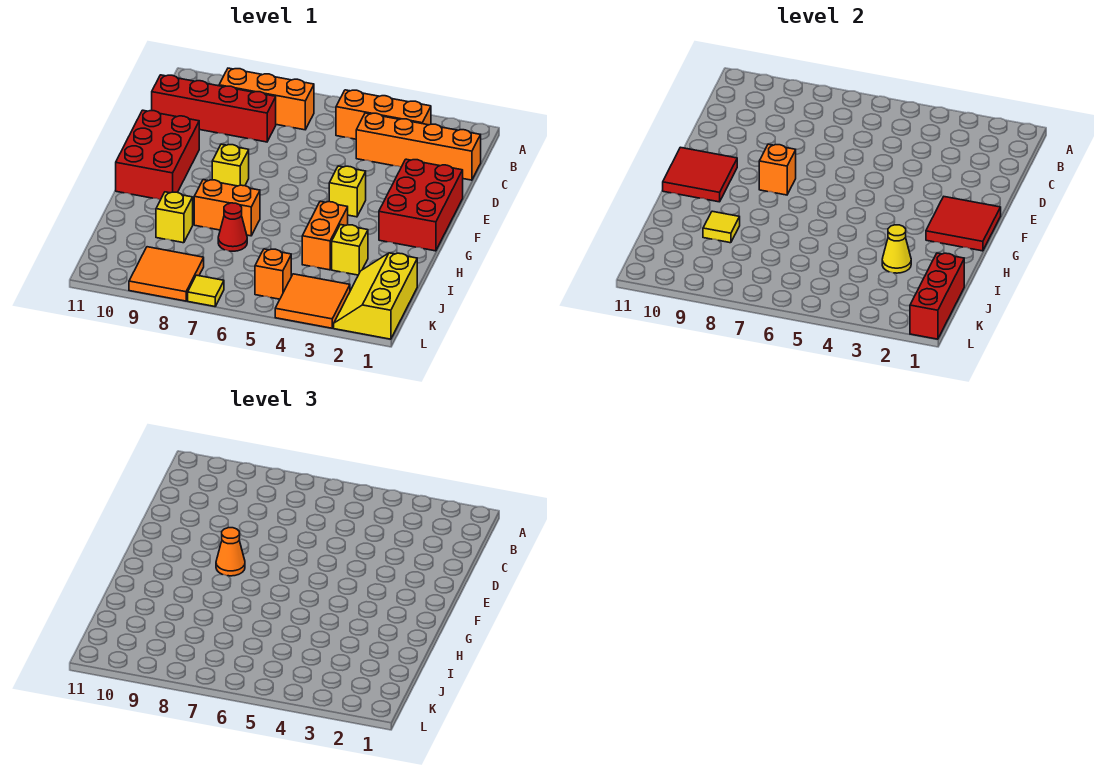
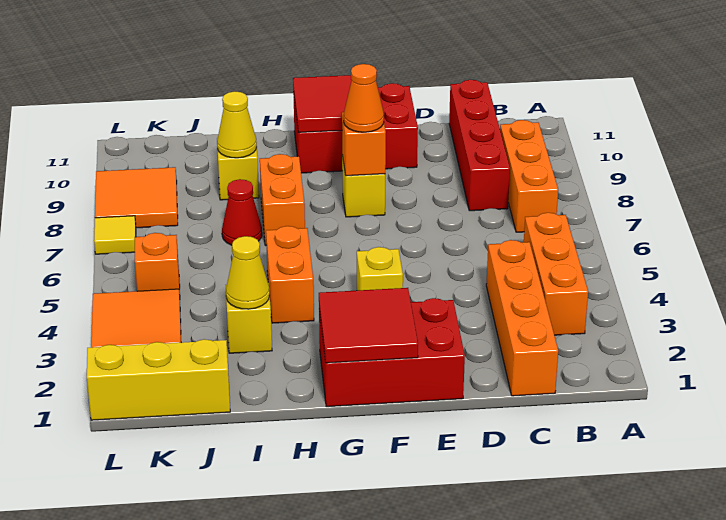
orange 1x2 brick [302,201,348,270] -> orange 1x2 brick turned to [266,226,314,323]
yellow 1x1 tile [703,211,740,243] -> yellow 1x1 cone [217,91,257,158]
red 1x3 brick [910,253,964,339] -> none

